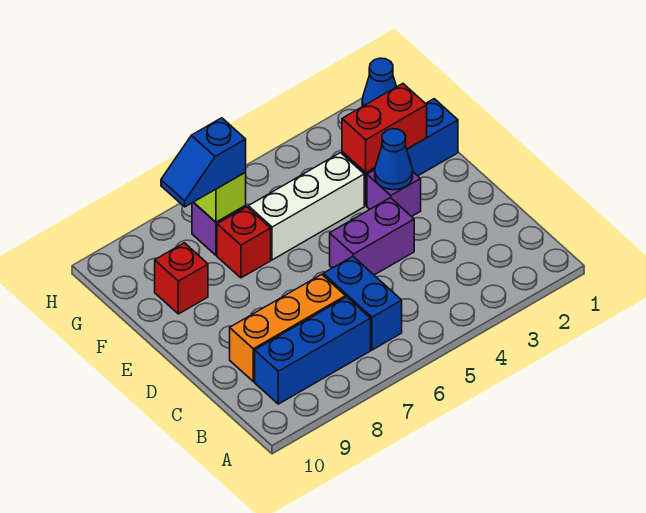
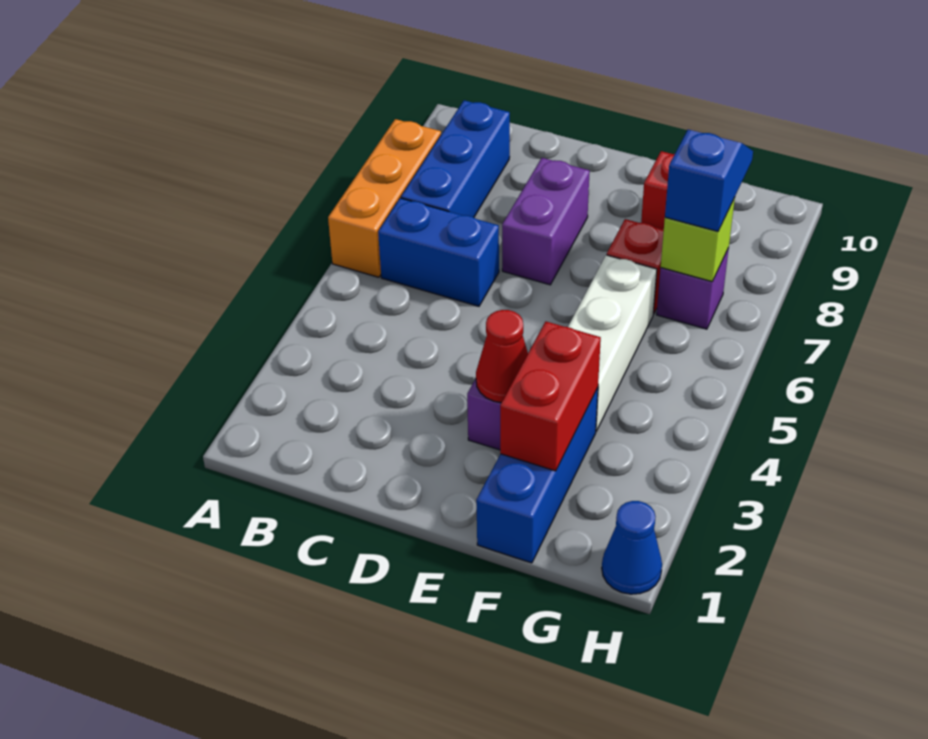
orange 1x3 brick [230,274,346,382] -> orange 1x3 brick moved to [328,119,441,277]
purple 1x2 brick [330,198,414,275] -> purple 1x2 brick moved to [502,158,590,285]
blue 1x1 cone [375,129,413,190] -> red 1x1 cone [476,310,528,403]

